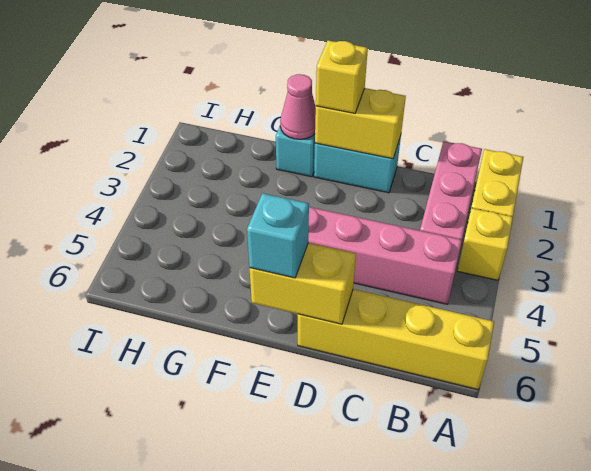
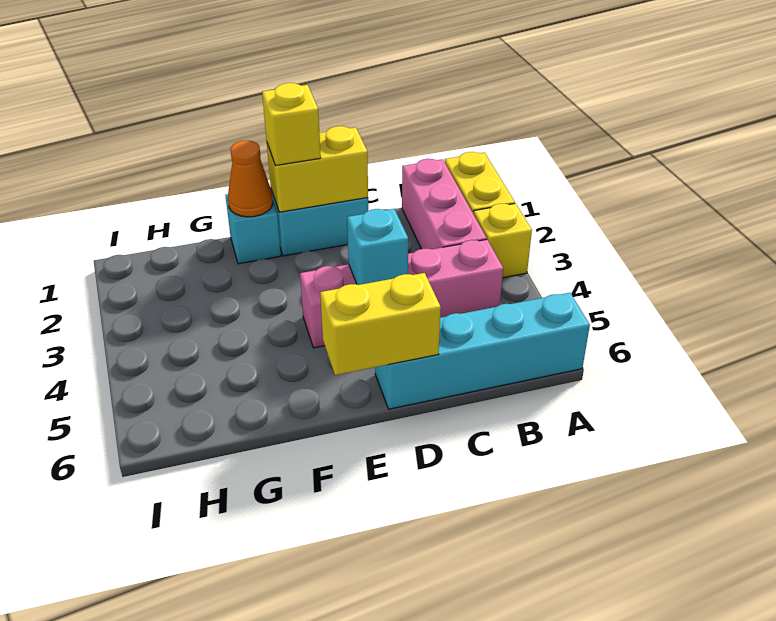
yellow 1x4 brick [298,289,494,390] -> cyan 1x4 brick [375,293,590,409]
cyan 1x1 brick [247,193,309,278] -> cyan 1x1 brick moved to [347,209,408,285]
pink 1x1 cone [280,74,316,139] -> orange 1x1 cone [228,141,273,217]

